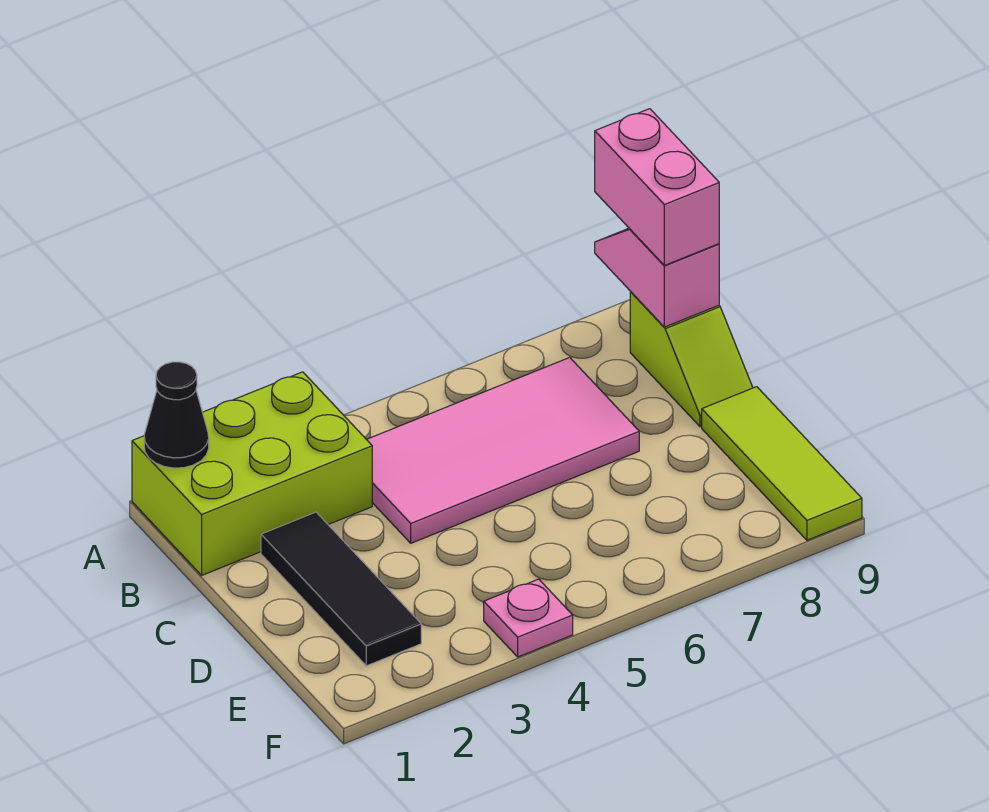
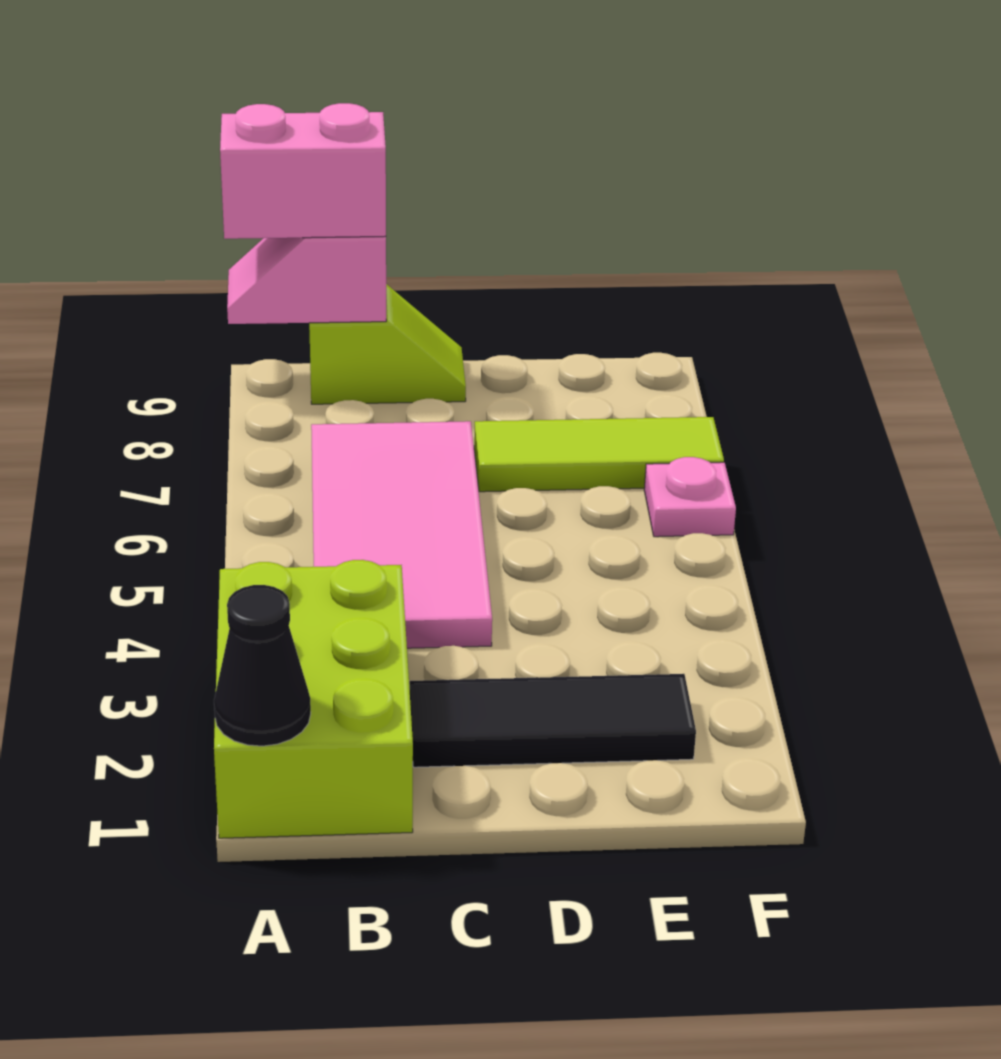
lime 1x3 tile [702,387,862,540] -> lime 1x3 tile moved to [474,417,724,492]
pink 1x1 plate [484,579,573,657] -> pink 1x1 plate moved to [644,457,736,537]

